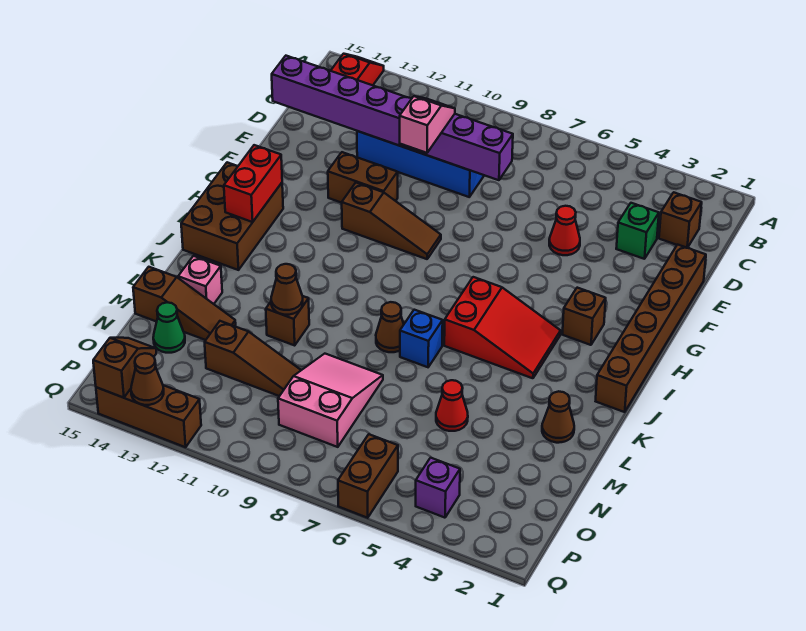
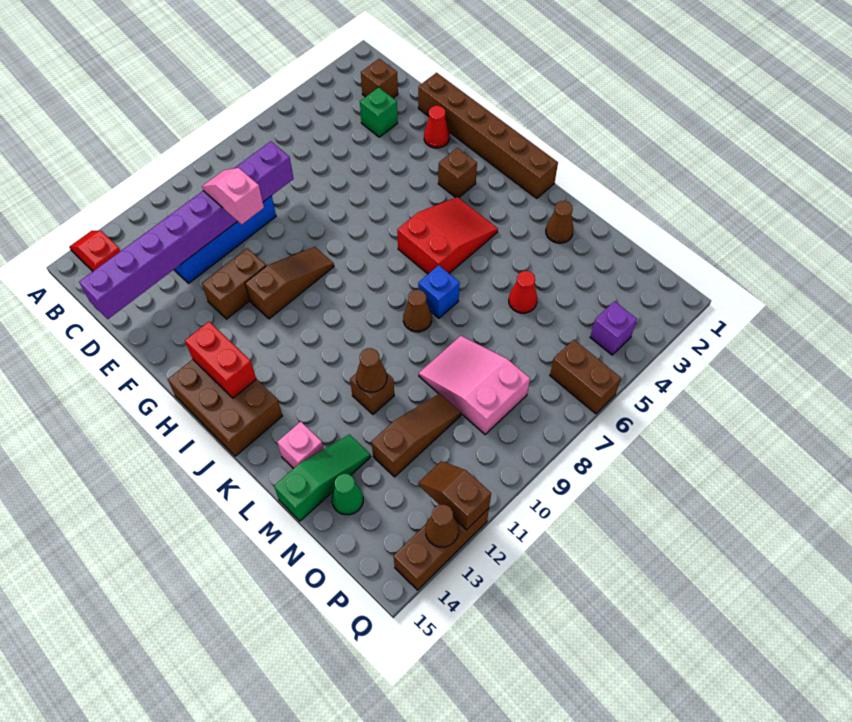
red 1x1 cone [549,206,580,255] -> red 1x1 cone moved to [424,106,450,148]
brown 1x3 slope [133,267,236,340] -> green 1x3 slope [274,435,371,521]
brown 1x2 slope [93,338,156,398] -> brown 1x2 slope moved to [418,461,491,530]

